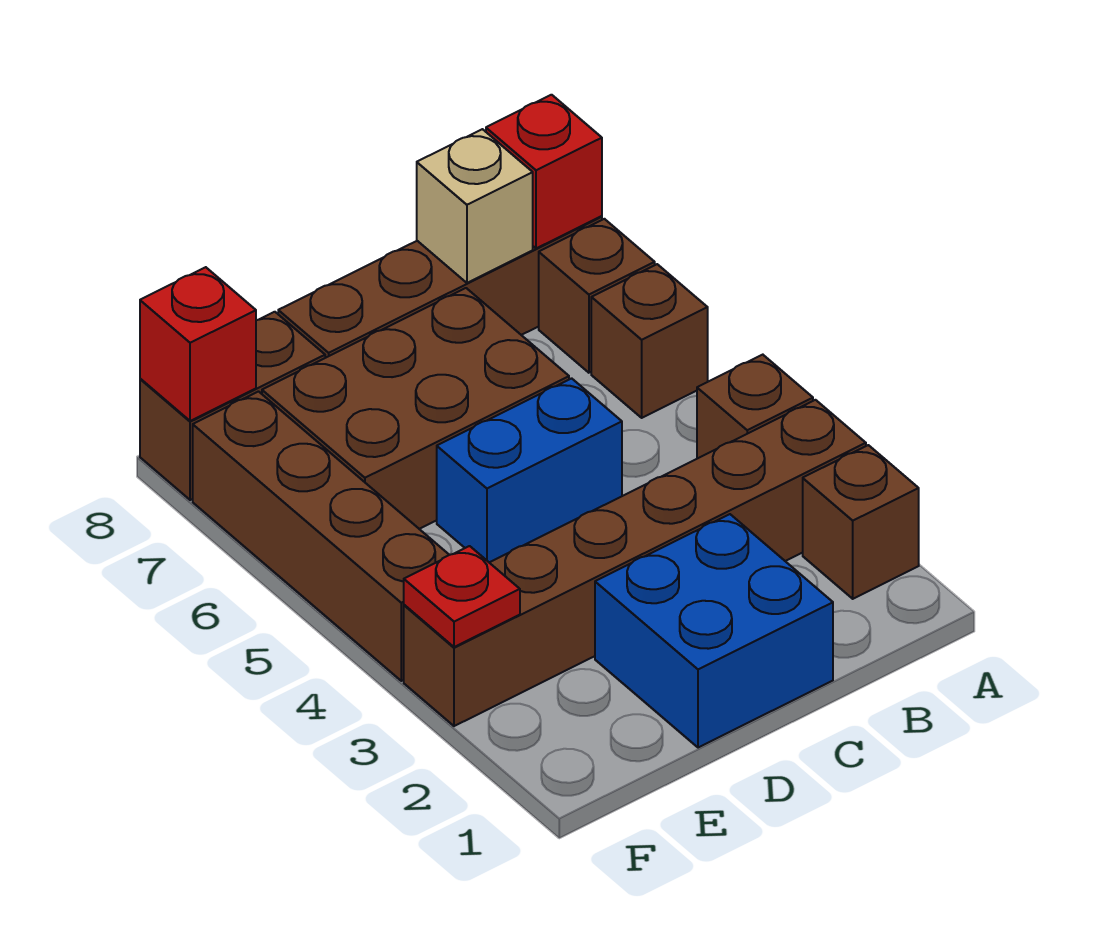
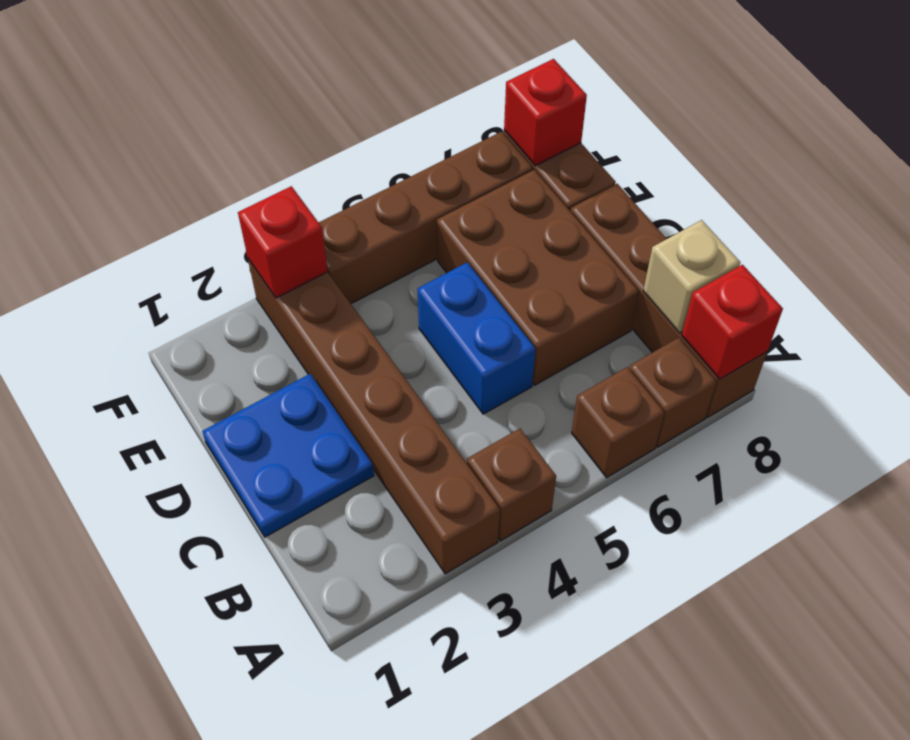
brown 1x1 brick [803,445,919,599] -> none
blue 2x2 brick [595,514,833,748] -> blue 2x2 plate [202,374,374,537]
red 1x1 plate [404,546,520,647] -> red 1x1 brick [238,186,328,298]

